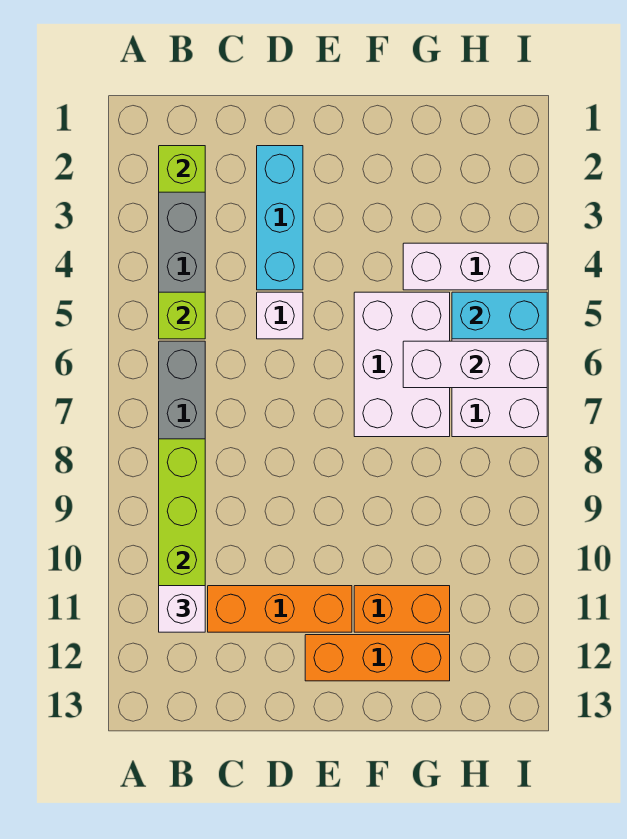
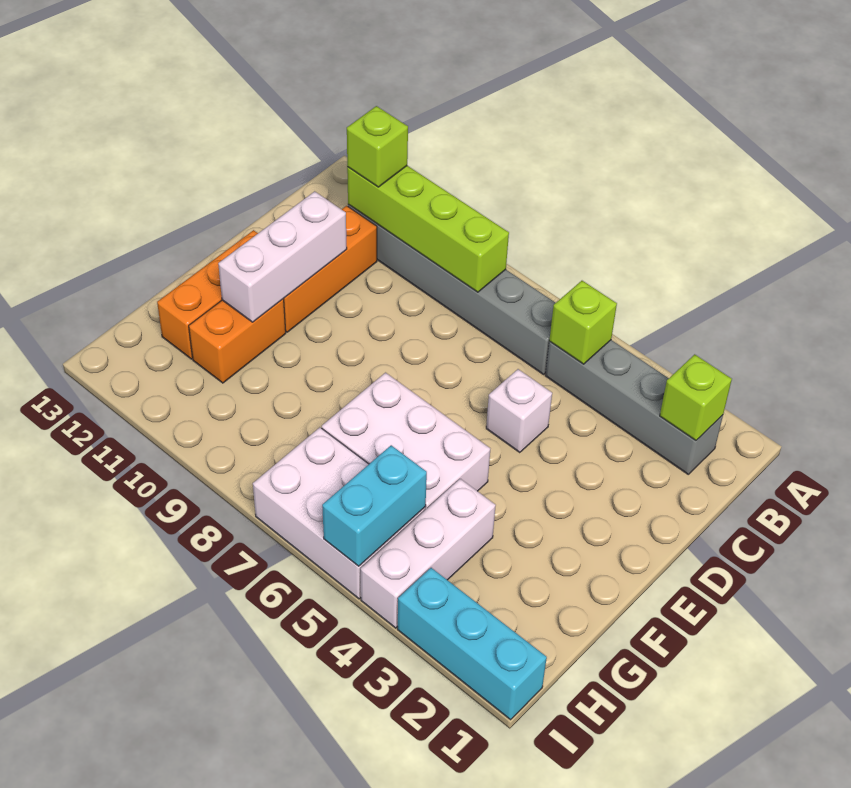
white 1x1 brick [159,586,205,632] -> lime 1x1 brick [347,106,408,187]
cyan 1x3 brick [257,146,303,290] -> cyan 1x3 brick moved to [398,568,547,720]
white 1x3 brick [403,341,547,388] -> white 1x3 brick moved to [218,191,347,322]

